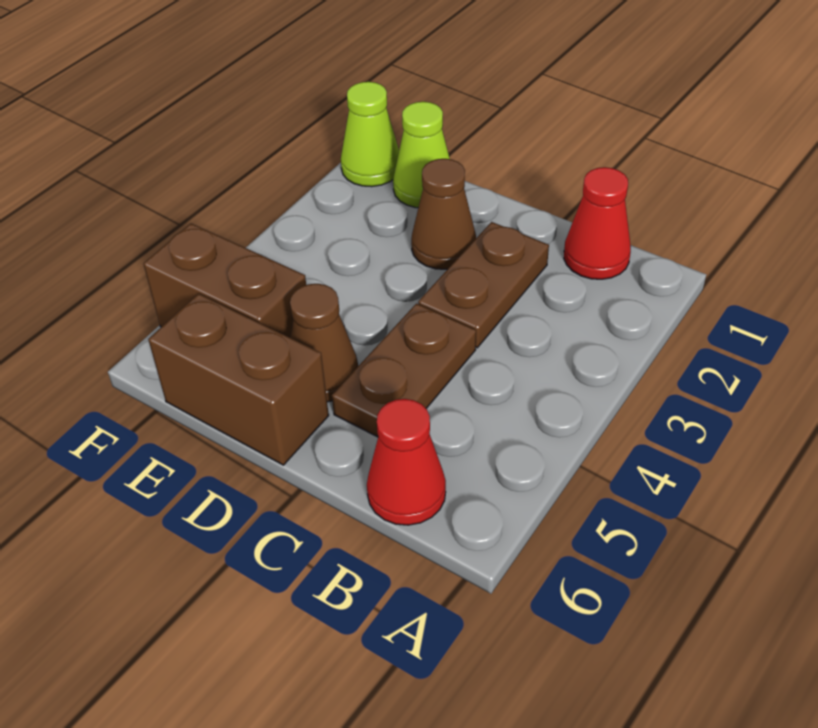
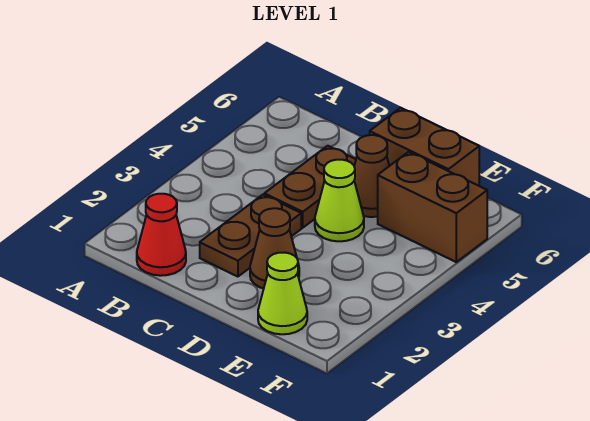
red 1x1 cone [367,399,446,525] -> none
lime 1x1 cone [341,82,399,187] -> lime 1x1 cone moved to [315,160,364,241]

